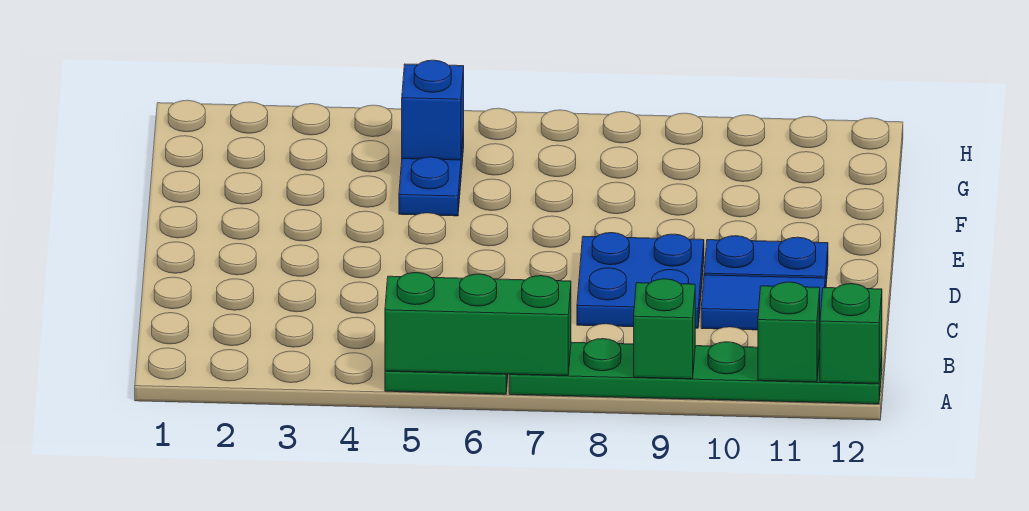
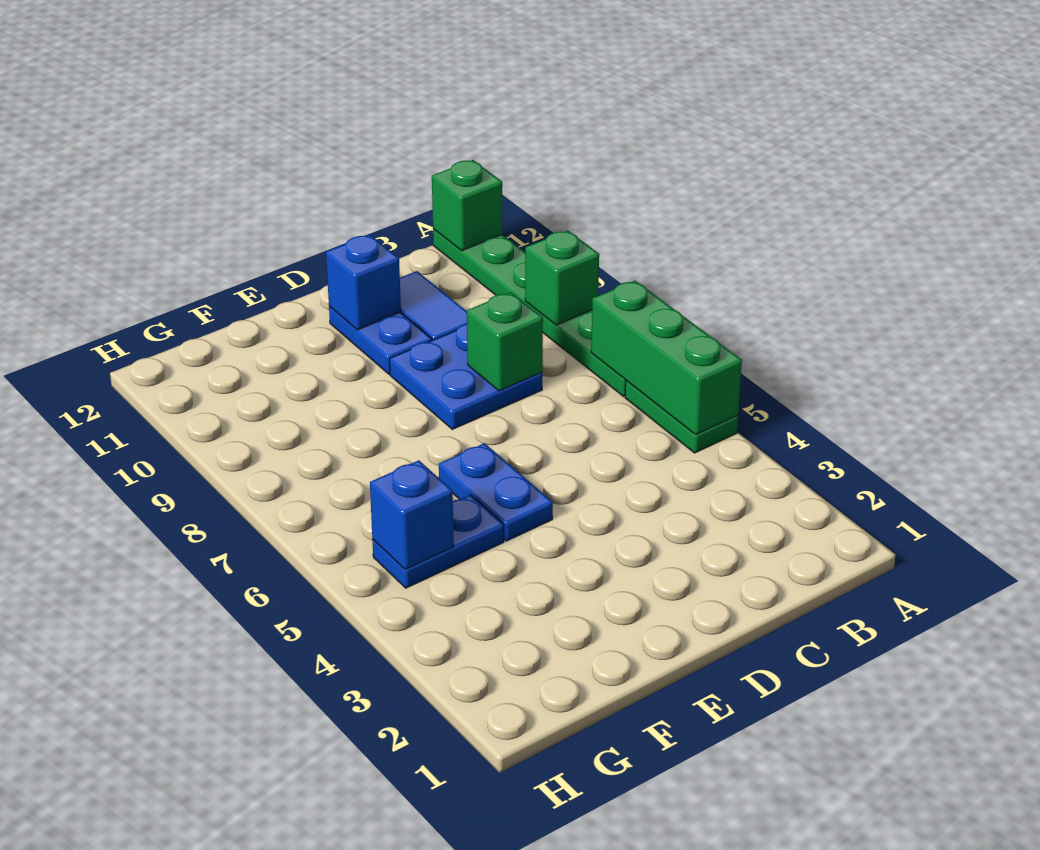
green 1x1 brick [758,282,820,382] -> green 1x1 brick moved to [467,292,543,391]
none -> blue 1x1 brick [326,235,401,330]
none -> blue 1x2 plate [439,443,553,541]

